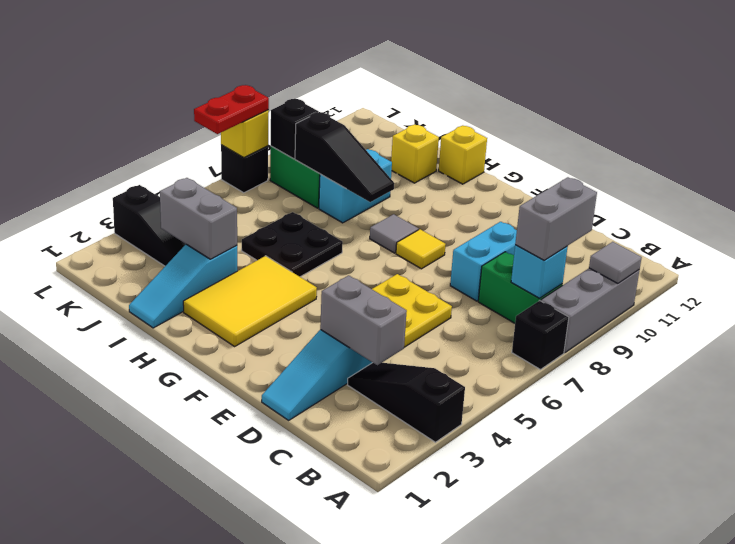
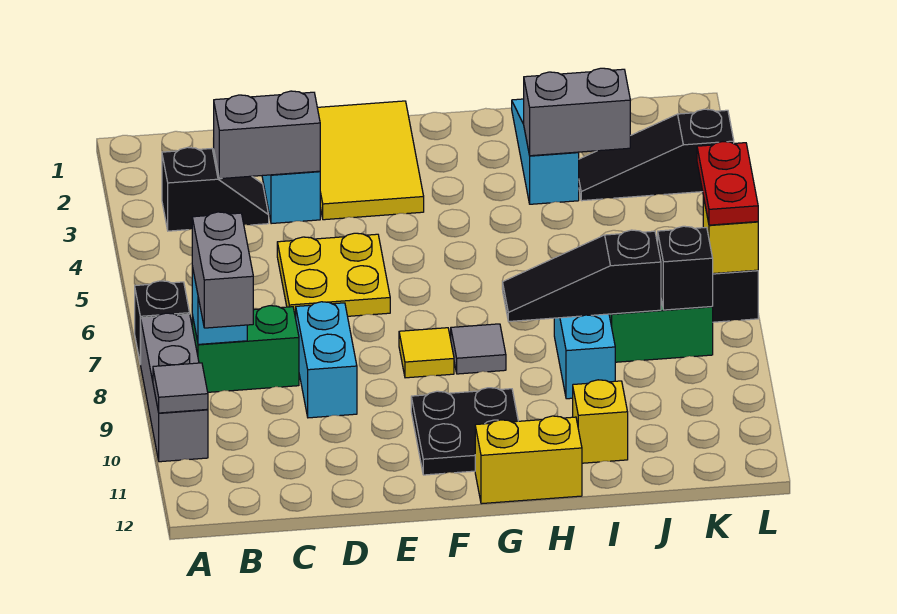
black 1x3 slope [348,363,465,442] -> black 1x2 slope [162,147,269,231]
yellow 2x3 tile [183,256,317,346] -> yellow 2x3 tile moved to [317,101,424,220]
black 2x2 plate [242,212,343,277] -> black 2x2 plate moved to [411,388,518,475]
yellow 1x1 brick [439,126,487,184] -> yellow 1x2 brick [475,416,582,504]

